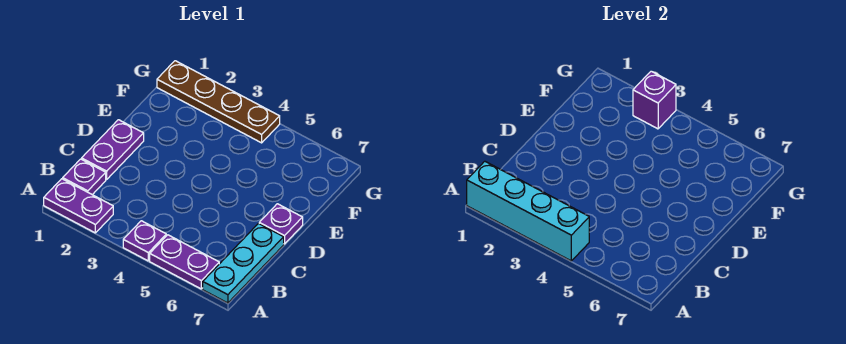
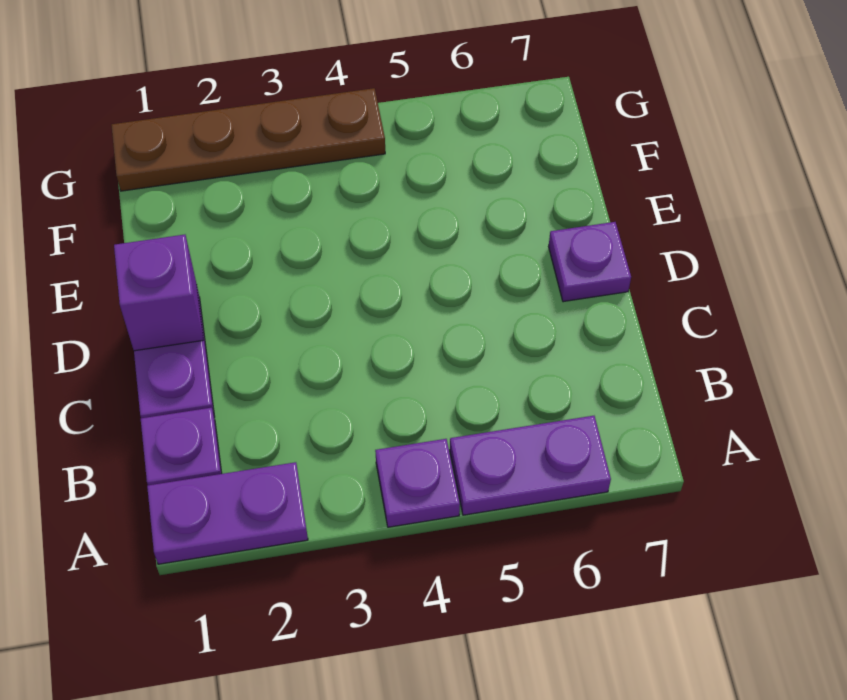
cyan 1x4 brick [467,161,589,261] -> none
cyan 1x3 plate [203,224,284,303] -> none
purple 1x1 brick [633,71,676,129] -> purple 1x1 brick moved to [114,235,203,351]

